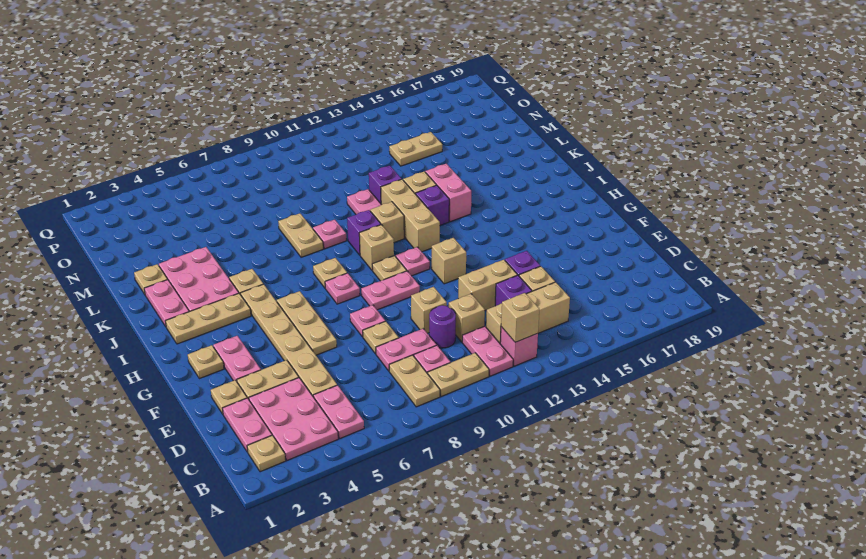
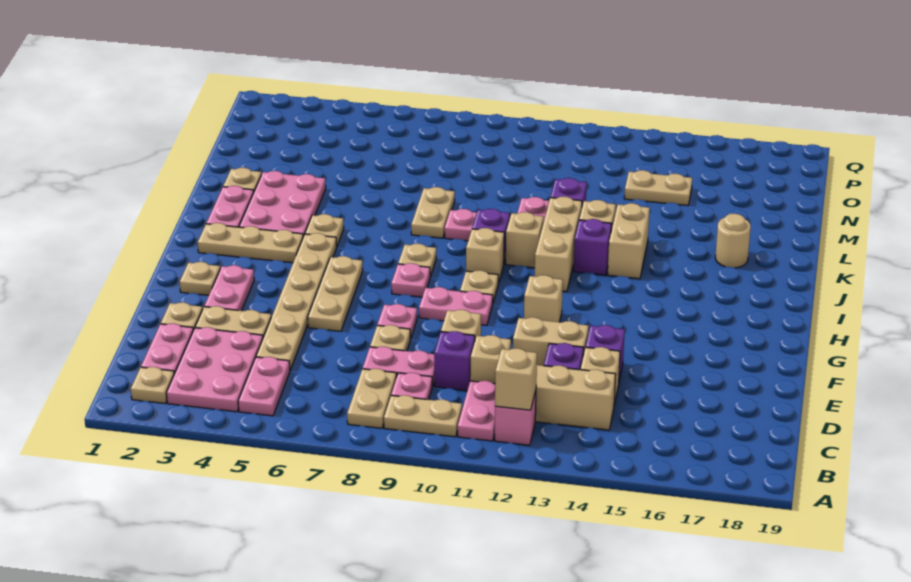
purple 1x1 round brick [429,305,456,348] -> purple 1x1 brick [434,331,475,391]
pink 1x1 plate [396,247,430,276] -> none
pink 1x2 brick [425,164,471,222] -> tan 1x2 brick [608,203,650,279]
none -> tan 1x1 round brick [715,214,751,268]

